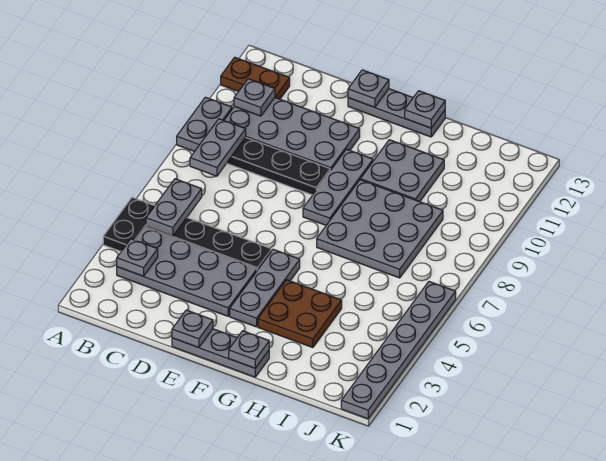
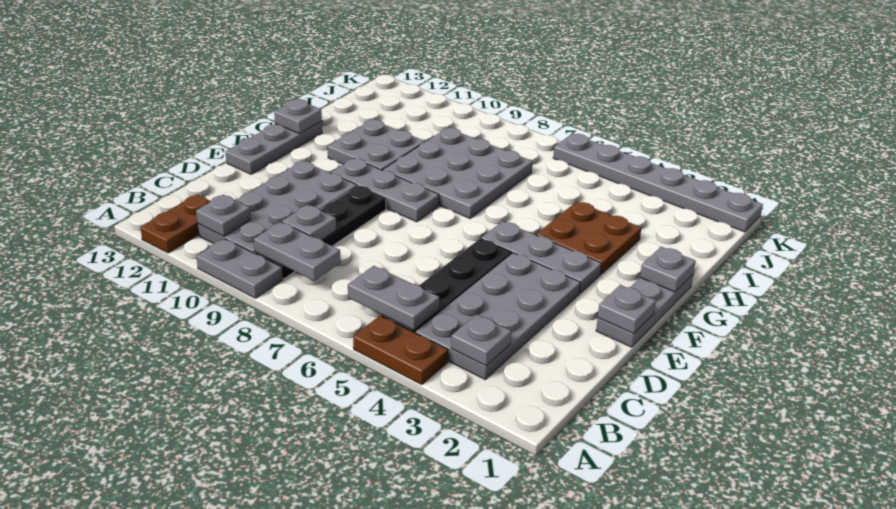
black 1x2 plate [103,197,154,251] -> brown 1x2 plate [353,316,448,384]
grey 1x1 plate [348,70,389,107] -> grey 1x1 plate moved to [282,205,336,240]

